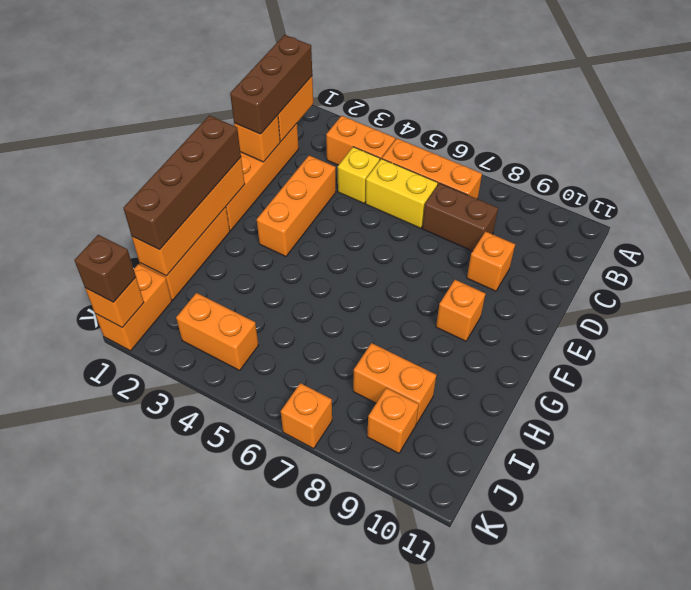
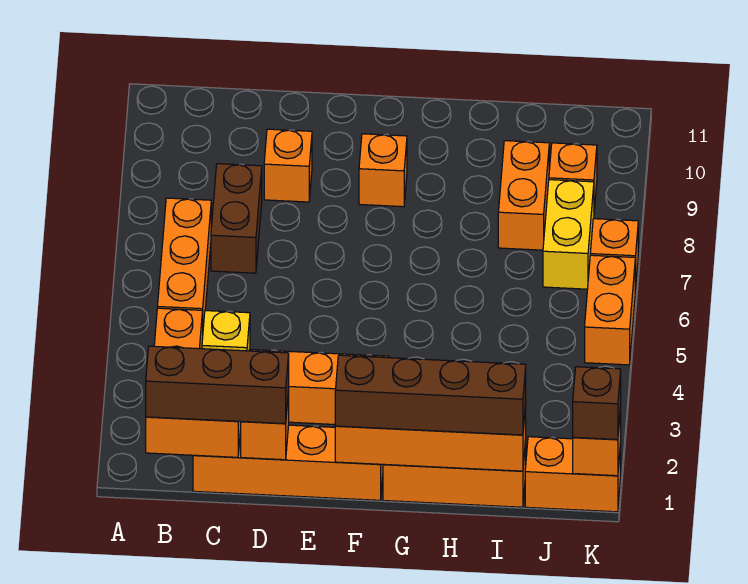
yellow 1x2 brick [365,159,438,228] -> yellow 1x2 brick moved to [543,180,594,289]
orange 1x2 brick [176,293,259,370] -> orange 1x2 brick moved to [585,255,635,365]

